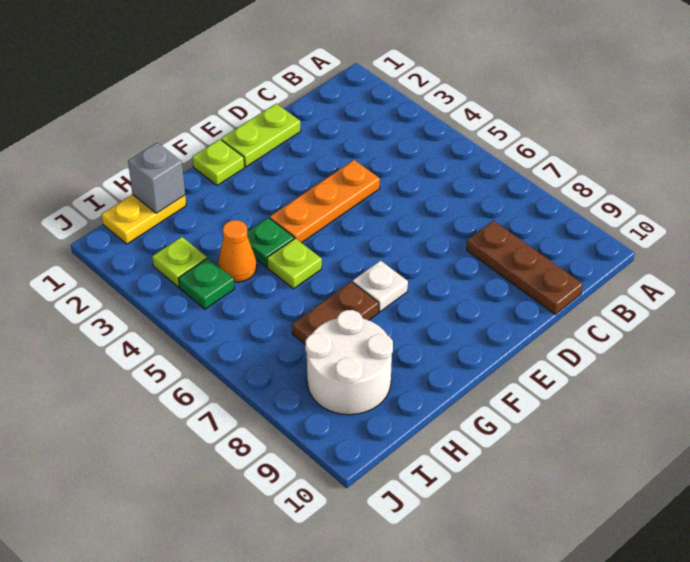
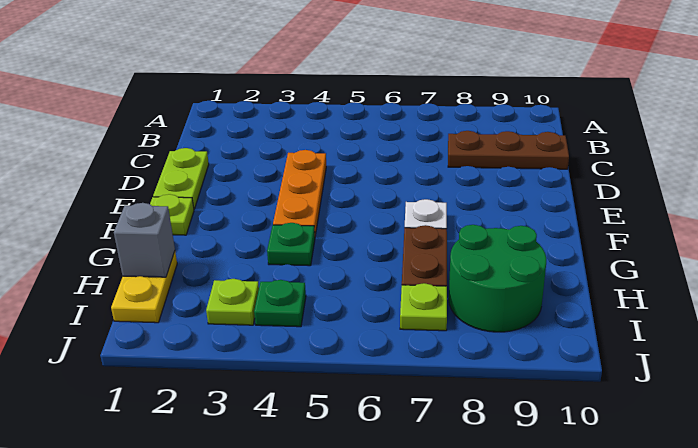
lime 1x1 plate [267,238,322,289] -> lime 1x1 plate moved to [400,283,447,331]
orange 1x1 cone [218,220,257,282] -> none
white 2x2 round brick [305,310,393,415] -> green 2x2 round brick [449,225,546,332]

